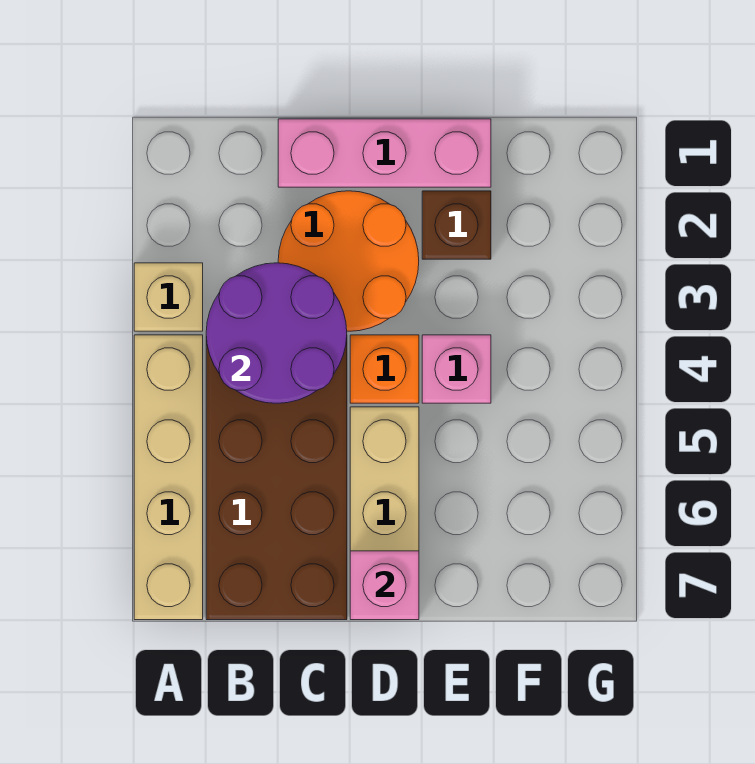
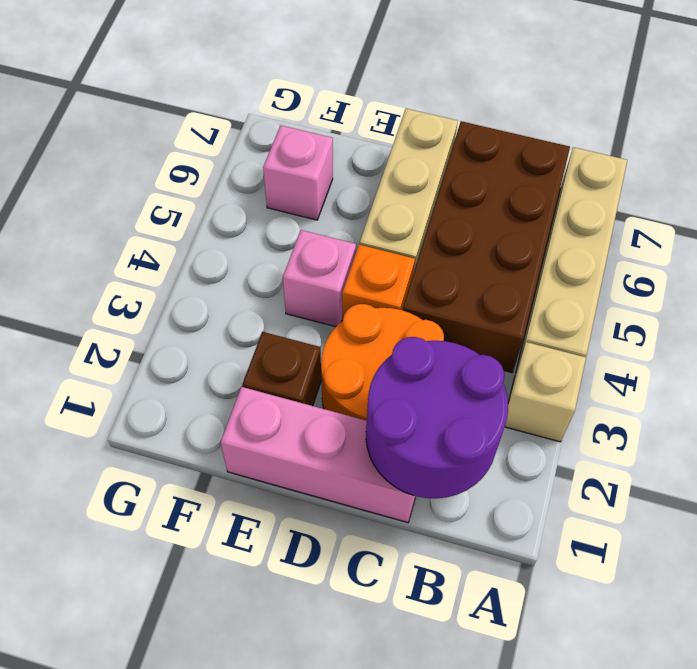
purple 2x2 round brick [206,263,347,403] -> purple 2x2 round brick moved to [366,337,508,499]
pink 1x1 brick [350,551,419,620] -> pink 1x1 brick moved to [263,125,333,220]

